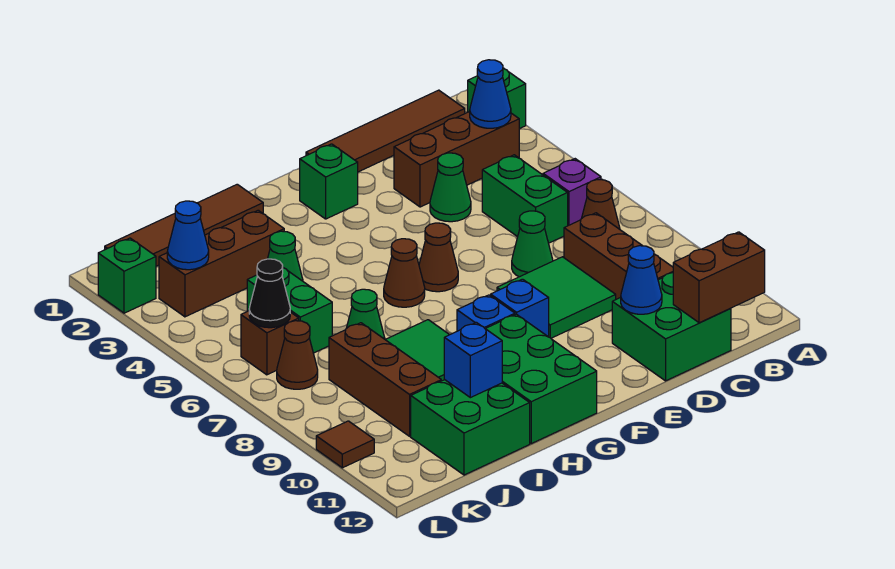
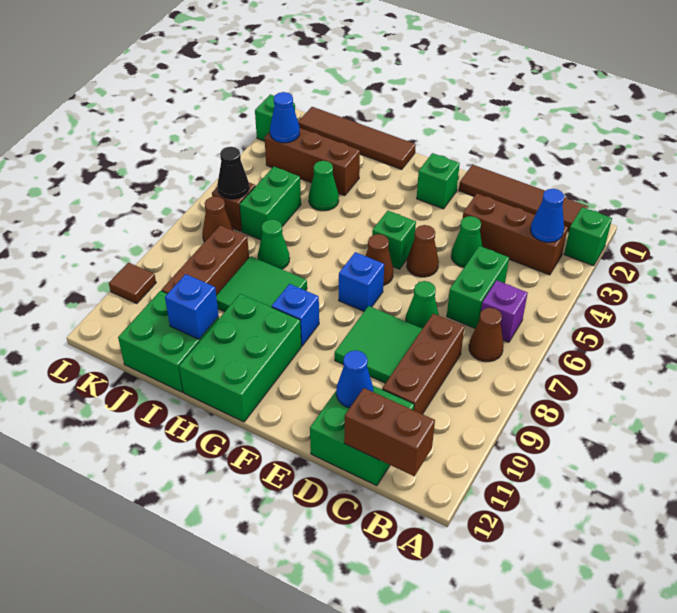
none -> green 1x1 brick [372,211,416,269]
blue 1x1 brick [491,279,549,337] -> blue 1x1 brick moved to [339,252,384,311]
brown 1x1 cone [384,239,425,307] -> brown 1x1 cone moved to [407,225,439,277]

